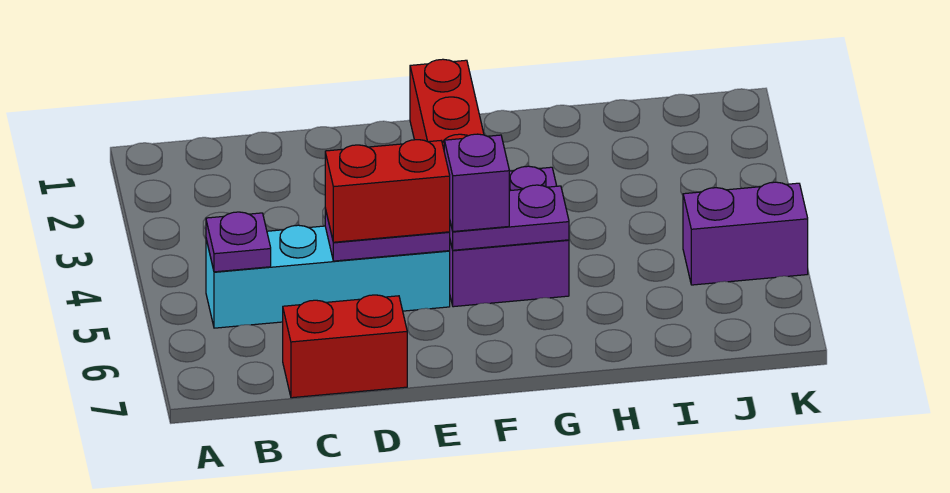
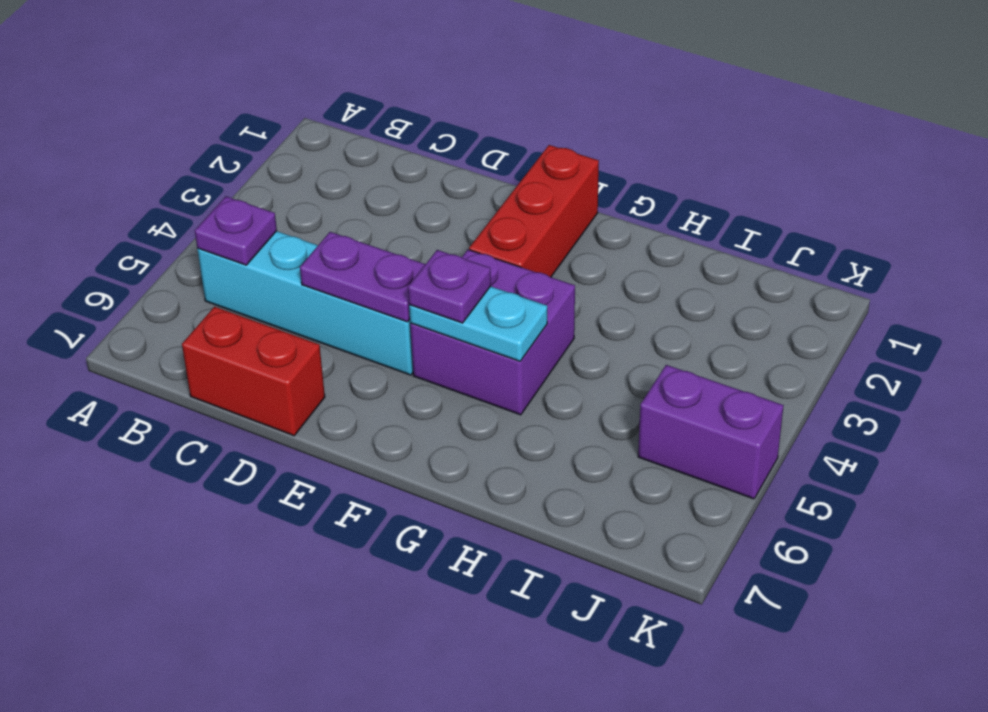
red 1x2 brick [325,140,450,242] -> none
purple 1x2 plate [450,185,569,250] -> cyan 1x2 plate [409,286,547,361]
purple 1x1 brick [444,134,509,231] -> purple 1x1 plate [408,250,491,323]

